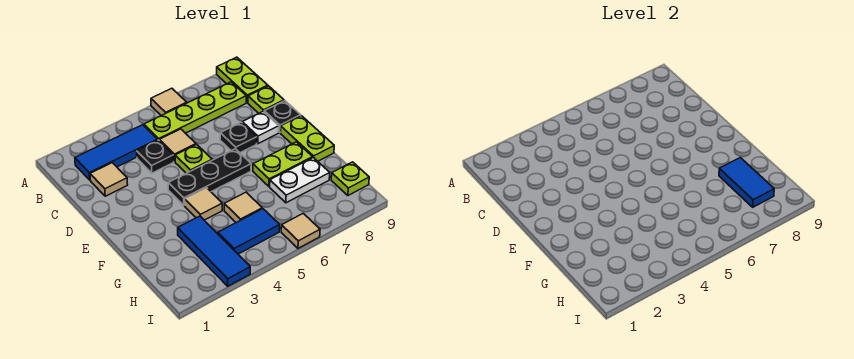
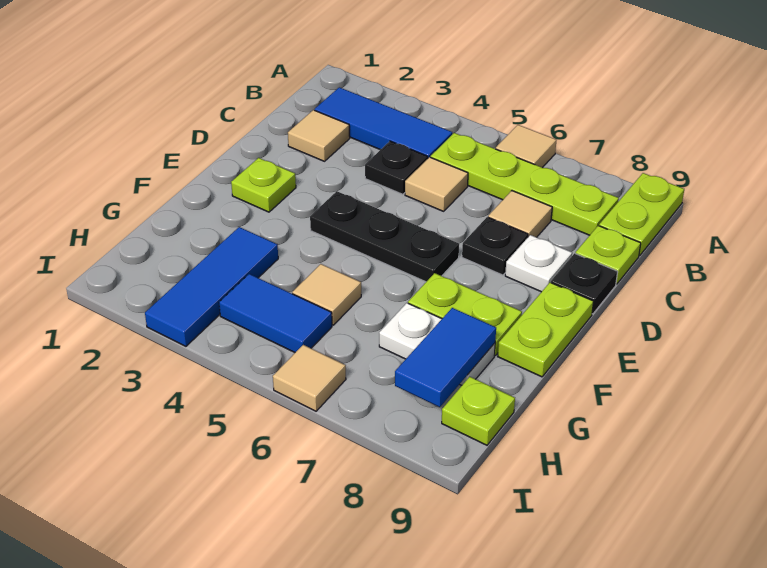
lime 1x1 plate [175,144,212,173] -> lime 1x1 plate moved to [231,158,296,212]
tan 1x1 tile [185,188,222,220] -> tan 1x1 tile moved to [488,191,552,237]

